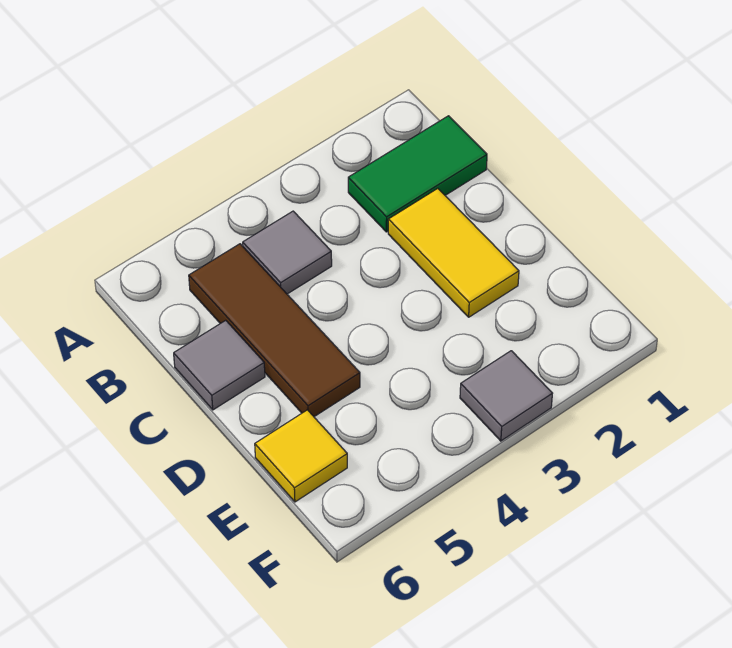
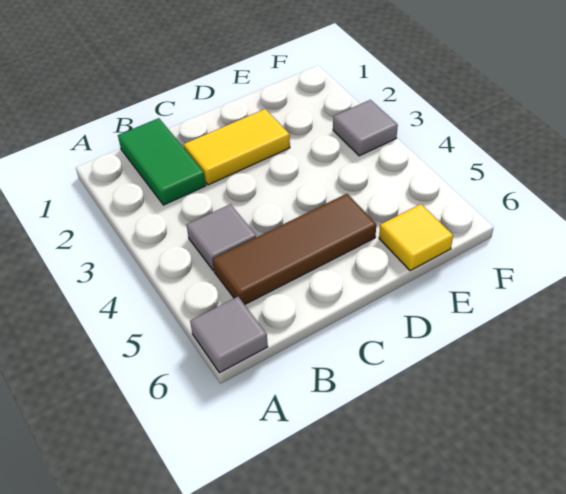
grey 1x1 tile [174,320,265,410] -> grey 1x1 tile moved to [190,297,268,373]

